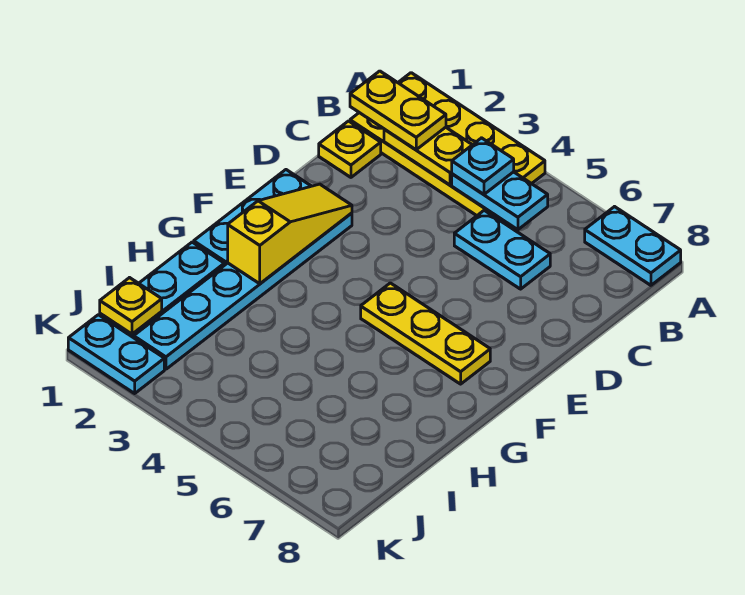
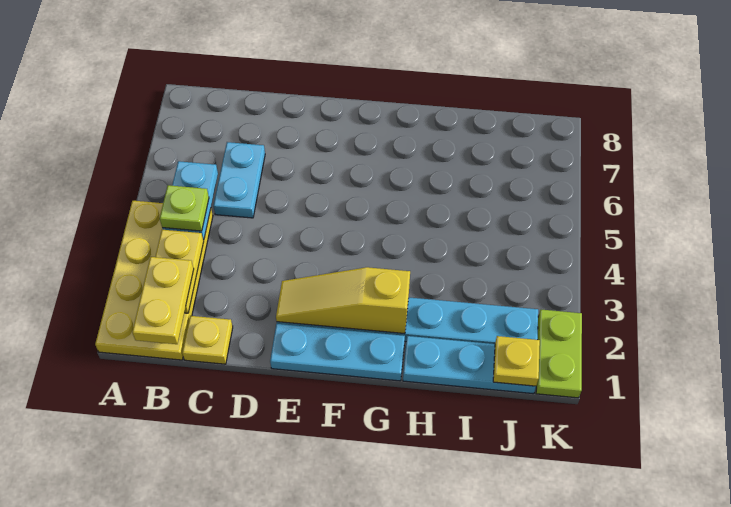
cyan 1x2 plate [585,207,681,285] -> none
cyan 1x1 plate [452,138,514,194] -> lime 1x1 plate [160,185,209,231]
yellow 1x3 plate [361,283,490,384] -> none
cyan 1x2 plate [68,315,164,393] -> lime 1x2 plate [536,310,582,398]

